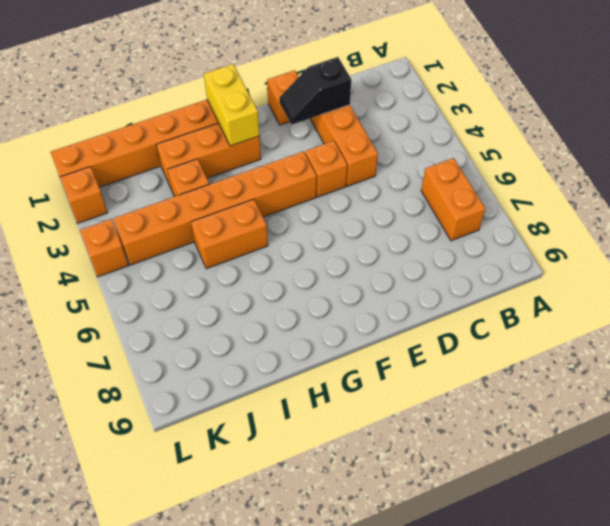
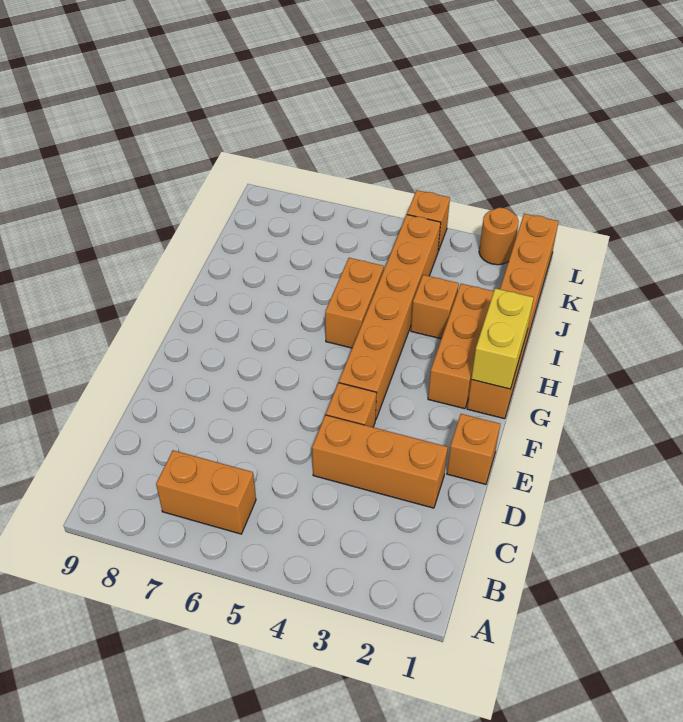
black 1x2 slope [279,57,351,125] -> none
yellow 1x2 brick [204,64,259,146] -> yellow 1x2 brick turned to [471,288,534,389]
orange 1x1 brick [60,167,108,224] -> orange 1x1 round brick [479,208,519,265]

